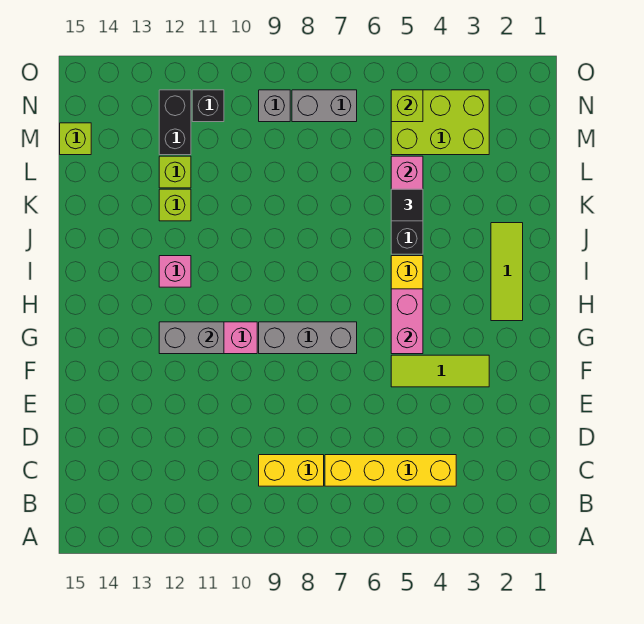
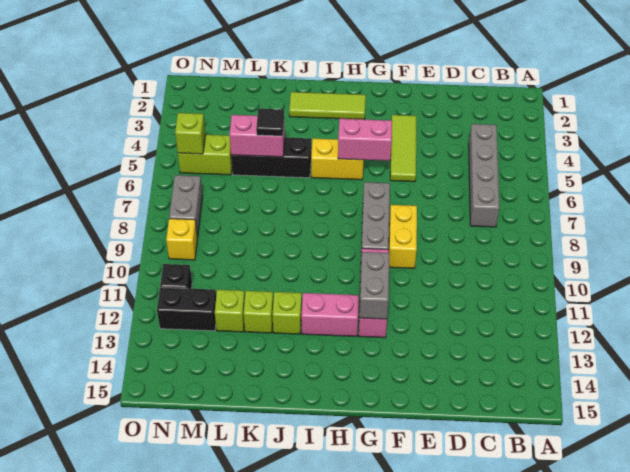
yellow 1x4 brick [325,455,456,486] -> grey 1x4 brick [469,124,500,227]
yellow 1x2 brick [259,455,324,486] -> yellow 1x2 brick moved to [389,205,417,268]
pink 1x1 brick [159,256,191,287] -> pink 1x2 brick [301,293,359,336]
lime 2x3 brick [391,90,489,155] -> lime 1x2 brick [178,135,232,175]
lime 1x1 brick [60,123,91,155] -> lime 1x1 brick moved to [273,292,302,334]
grey 1x1 brick [259,90,290,122] -> yellow 1x1 brick [166,219,197,260]

